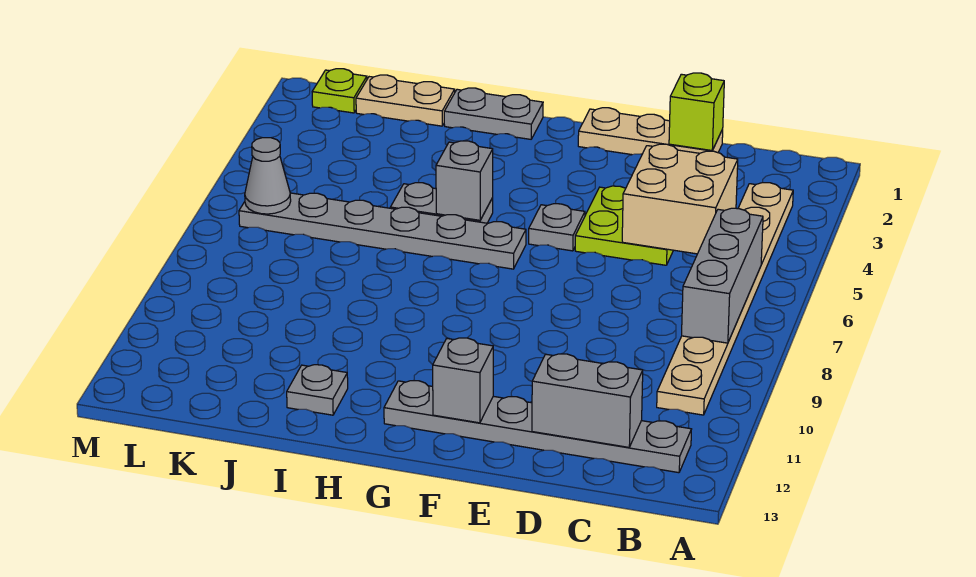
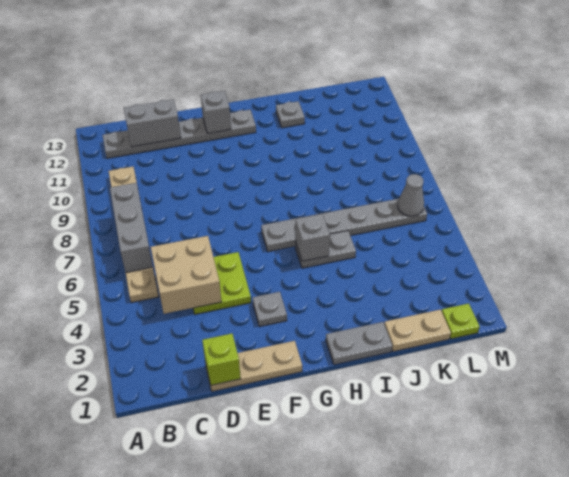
tan 1x8 plate [657,183,793,415] -> tan 1x6 plate [109,167,159,303]
grey 1x1 plate [529,204,585,251] -> grey 1x1 plate moved to [253,292,287,327]

